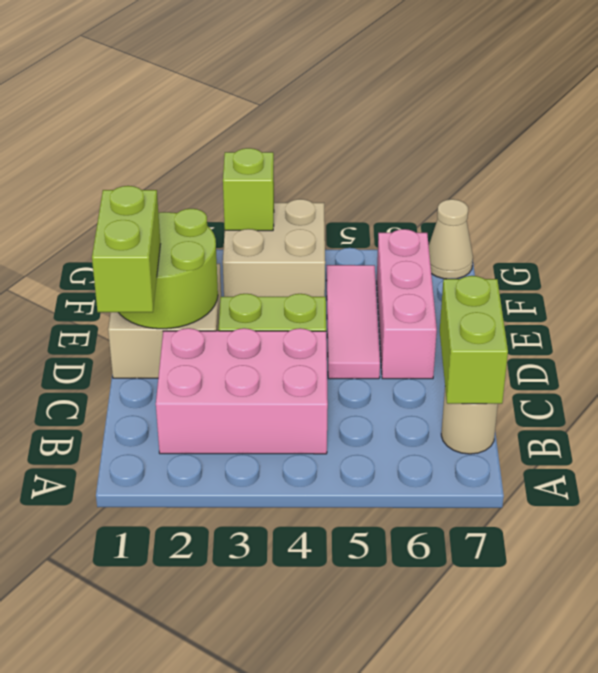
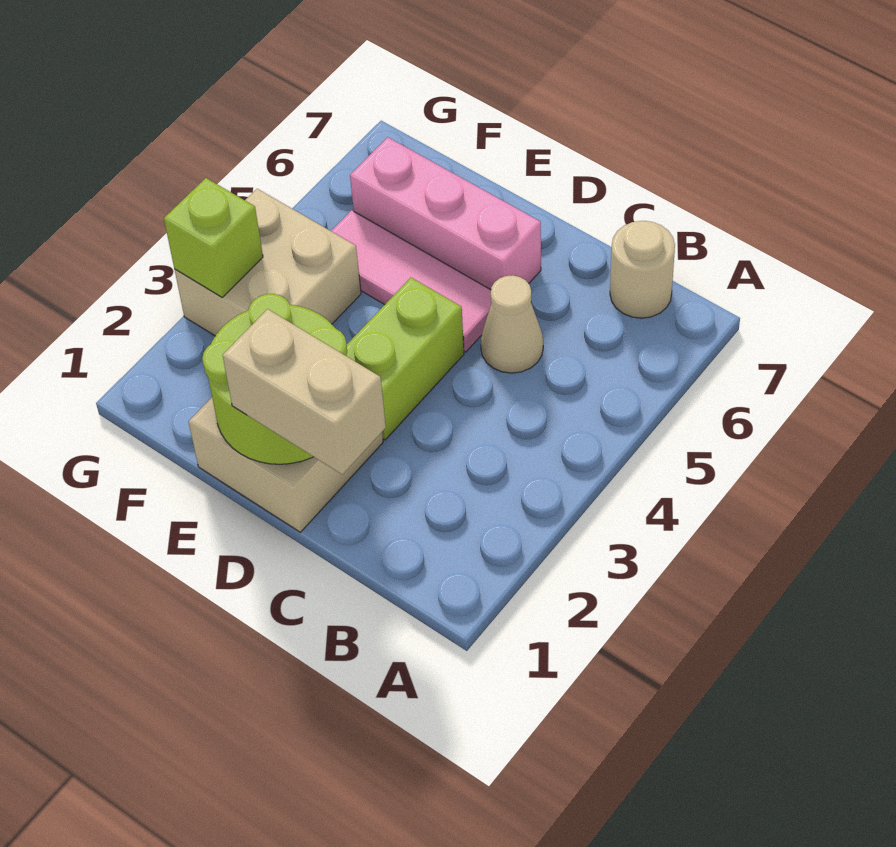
pink 2x3 brick [156,328,328,454] -> none
lime 1x2 brick [440,276,508,404] -> none
lime 1x2 brick [92,186,160,312] -> tan 1x2 brick [223,309,386,474]
tan 1x1 cone [429,199,473,279] -> tan 1x1 cone moved to [481,275,543,373]

